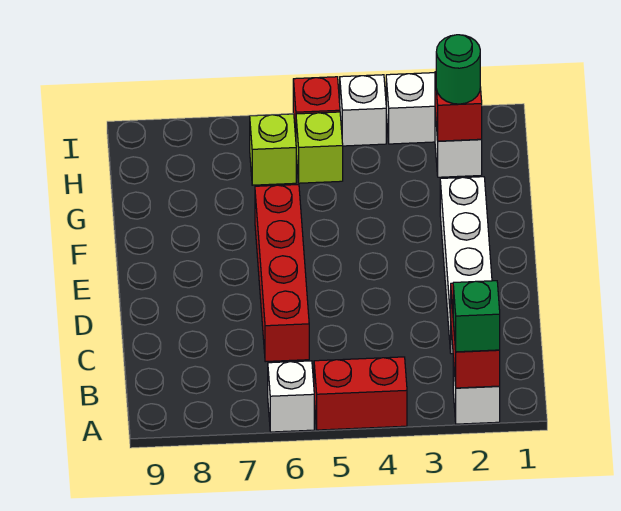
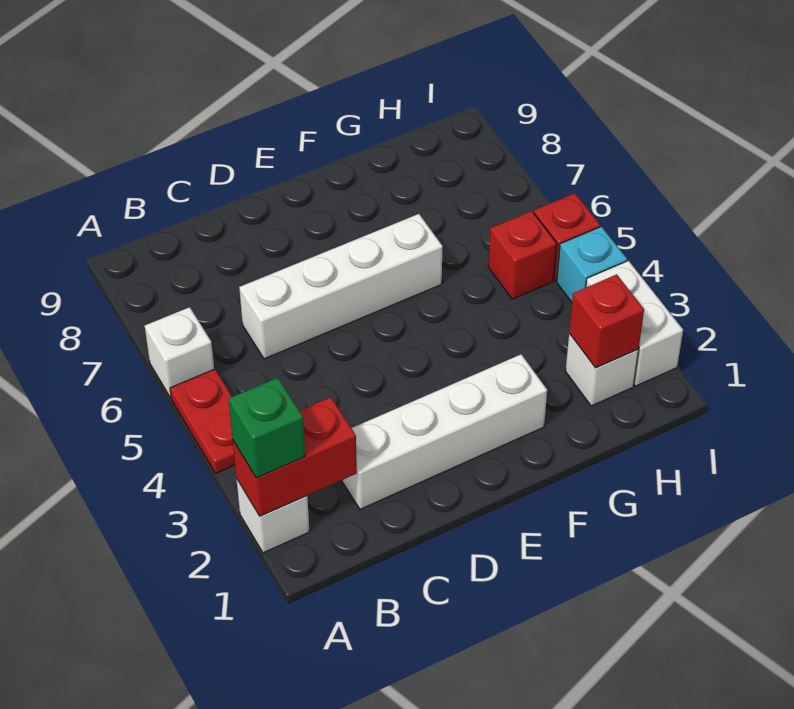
red 1x2 brick [314,357,407,430] -> red 1x2 plate [170,369,235,473]
red 1x4 brick [255,185,309,362] -> white 1x4 brick [239,214,443,359]
green 1x1 round brick [436,35,480,104] -> none
lime 1x1 brick [296,112,343,183] -> red 1x1 brick [488,211,557,299]
lime 1x1 brick [250,114,296,185] -> none
white 1x1 brick [340,75,386,146] -> cyan 1x1 brick [557,227,627,302]

